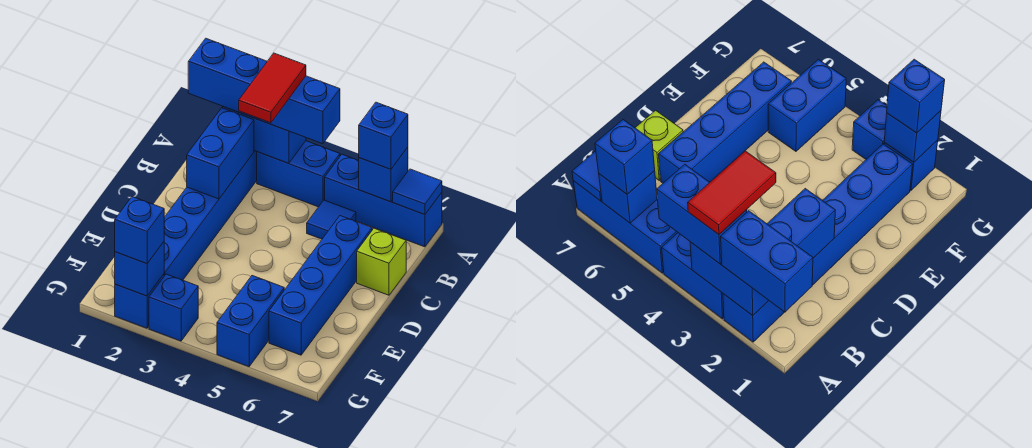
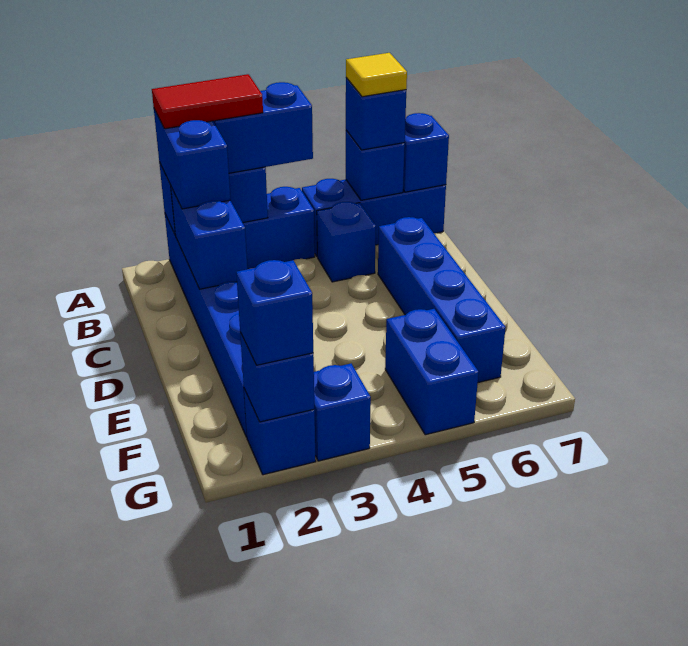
blue 1x2 brick [188,38,267,118] -> blue 1x2 brick turned to [154,109,231,209]
red 1x2 tile [239,53,306,123] -> red 1x2 tile turned to [152,74,263,129]
none -> yellow 1x1 tile [346,53,407,97]
blue 1x1 tile [393,169,442,215] -> blue 1x1 brick [403,113,449,192]
blue 1x1 tile [307,200,356,239] -> blue 1x1 brick [317,202,376,282]
lime 1x1 brick [357,228,406,295] -> none

